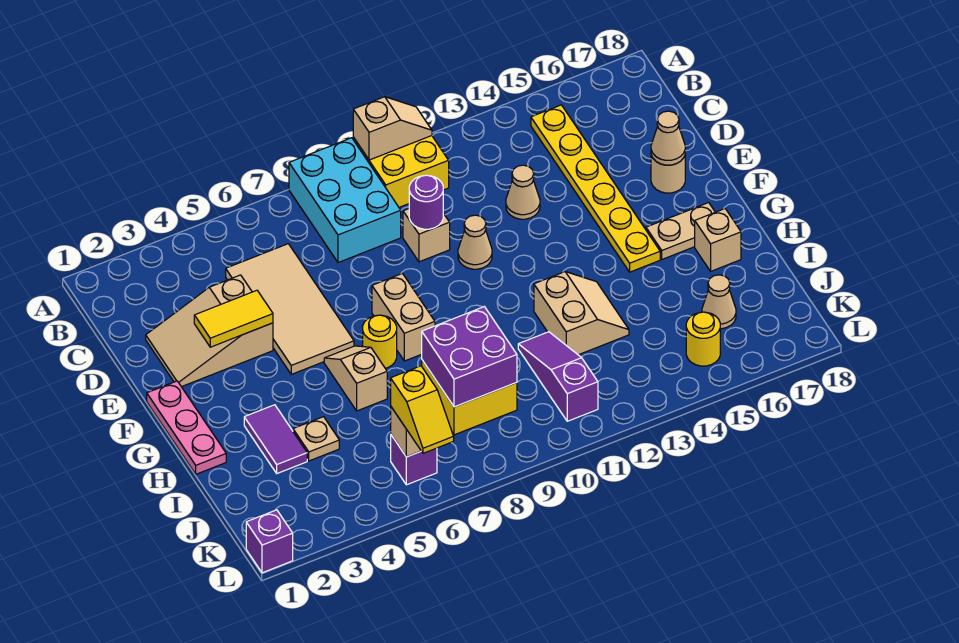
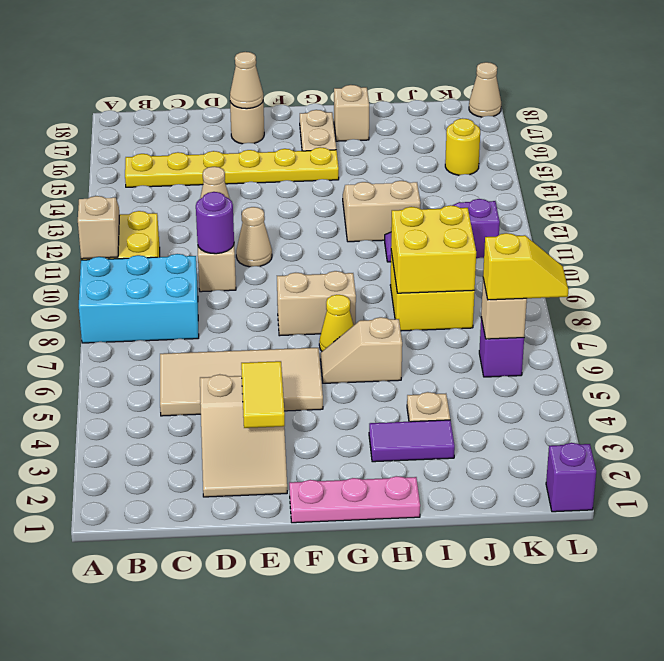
yellow 1x1 round brick [363,315,397,368] -> yellow 1x1 cone [319,295,354,351]
purple 2x2 brick [422,307,517,407] -> yellow 2x2 brick [391,205,476,293]
tan 1x1 cone [702,275,736,329] -> tan 1x1 cone moved to [469,62,501,117]

